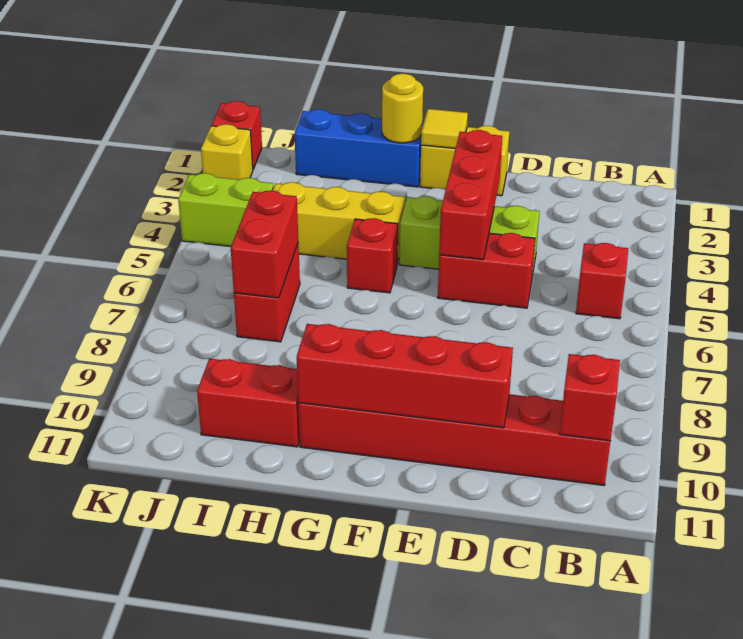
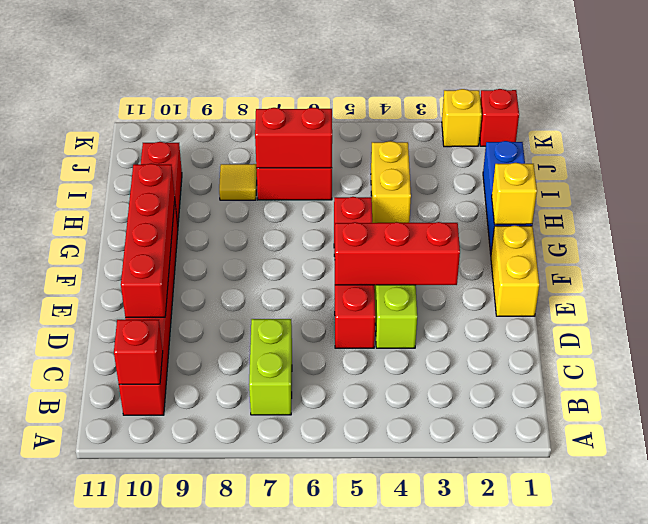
red 1x1 brick [576,243,628,319] -> none
yellow 1x1 tile [421,109,468,149] -> yellow 1x1 tile moved to [219,164,257,200]
yellow 1x1 round brick [382,74,423,143] -> yellow 1x1 brick [492,163,537,224]
yellow 1x3 brick [273,182,405,265] -> yellow 1x2 brick [371,141,411,223]
lime 1x2 brick [178,173,274,247] -> lime 1x2 brick moved to [249,319,292,415]

